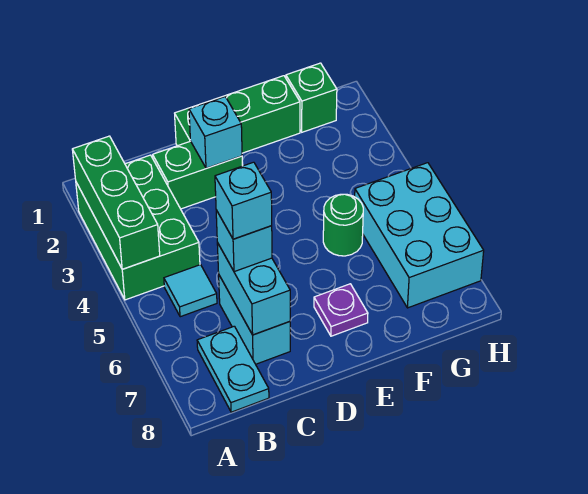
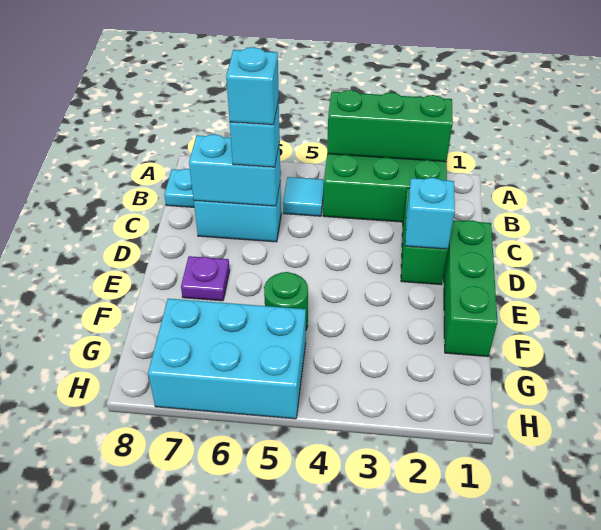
green 1x1 brick [286,63,337,132] -> none

